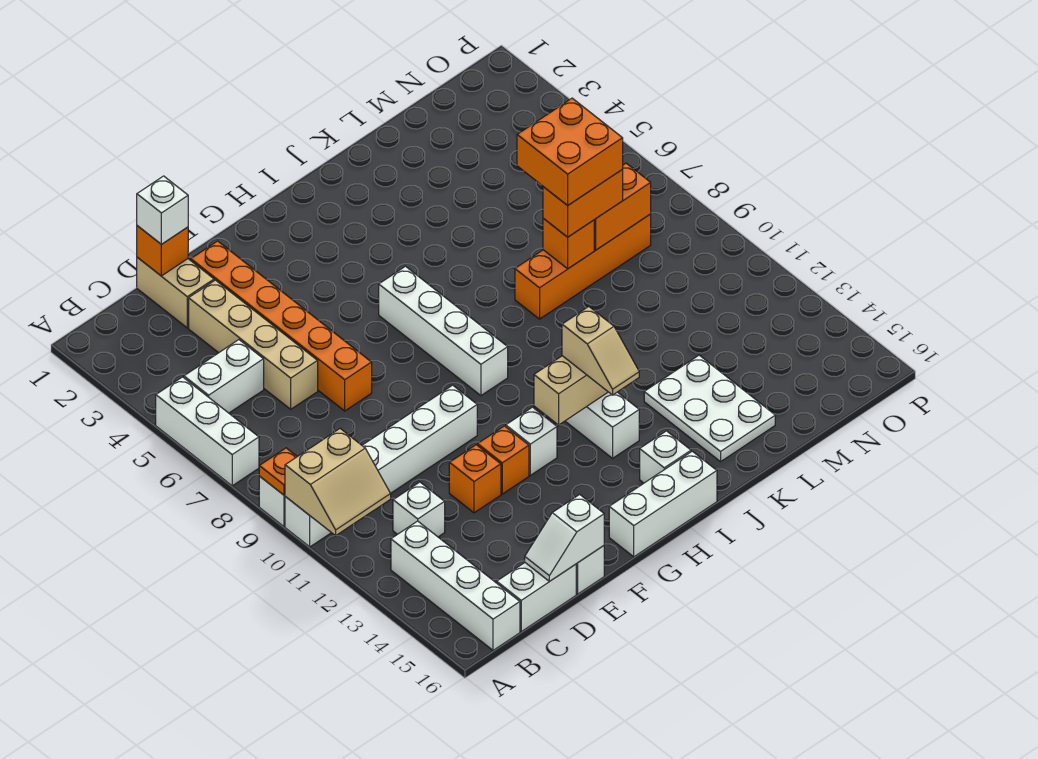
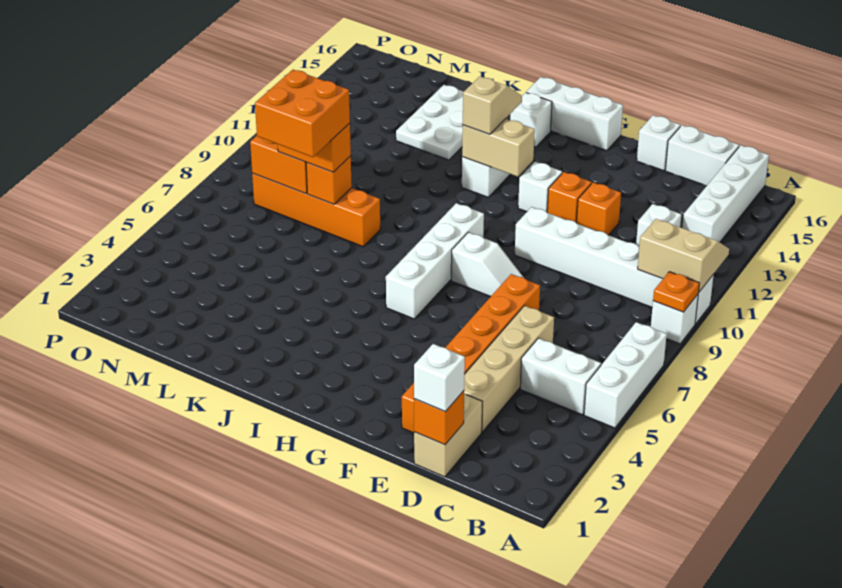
white 1x2 slope [525,494,604,582] -> white 1x2 slope moved to [451,232,524,297]

